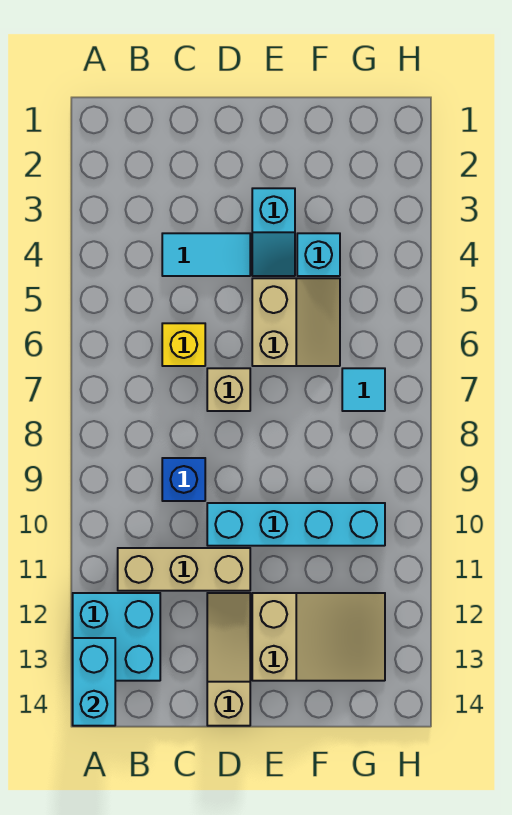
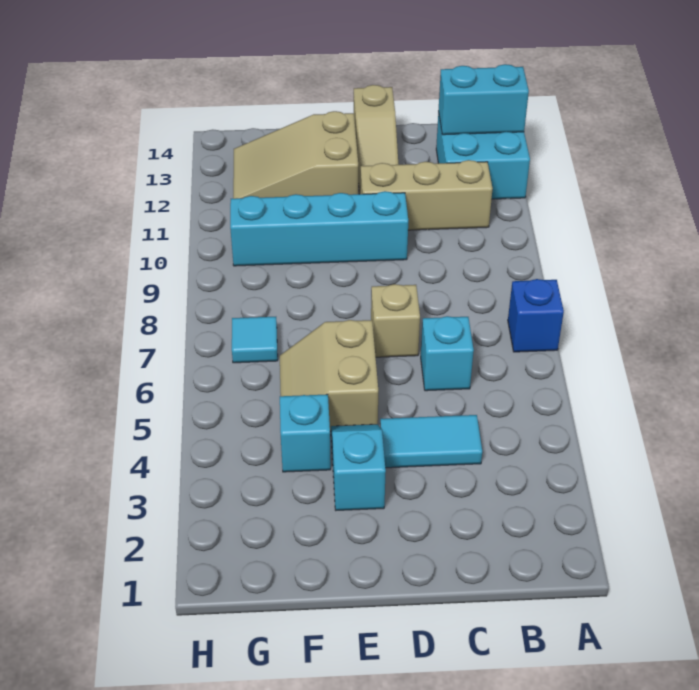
cyan 1x2 brick [73,638,115,726] -> cyan 1x2 brick turned to [439,64,529,135]
yellow 1x1 brick [162,323,205,366] -> cyan 1x1 brick [421,316,474,391]
blue 1x1 brick [162,458,205,501] -> blue 1x1 brick moved to [508,279,564,352]

